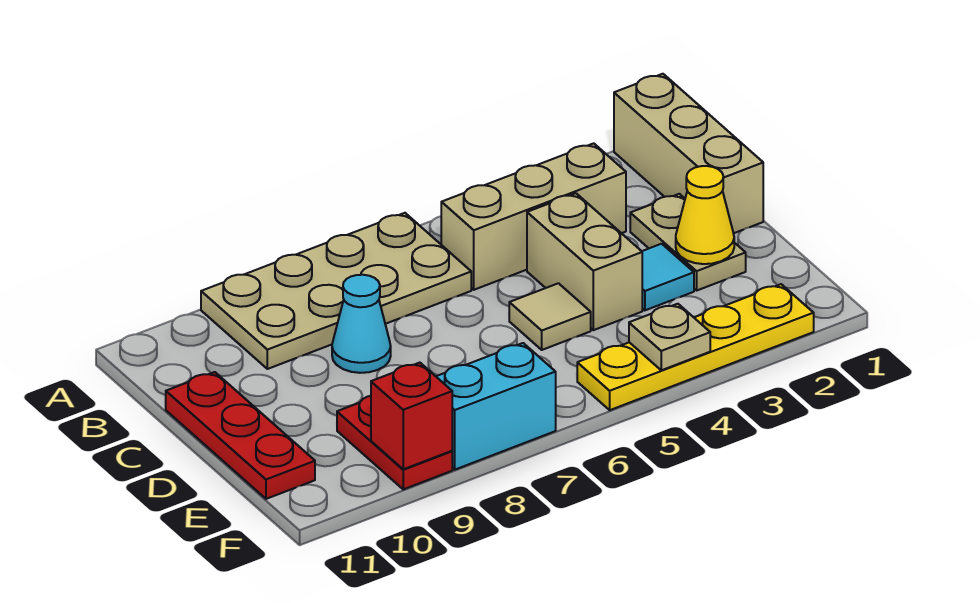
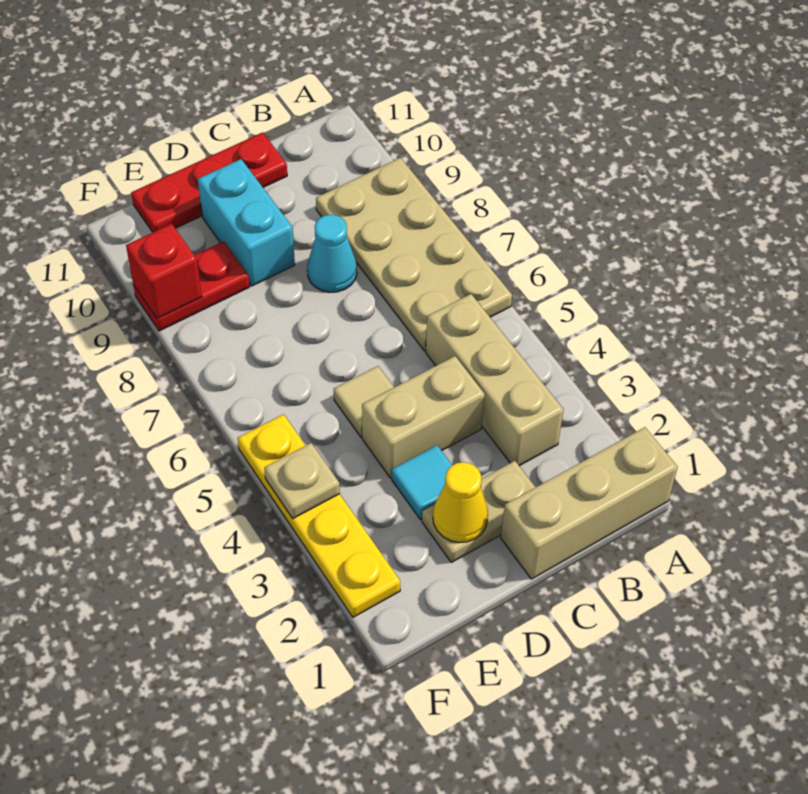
cyan 1x2 brick [436,343,556,470] -> cyan 1x2 brick moved to [198,159,295,286]

